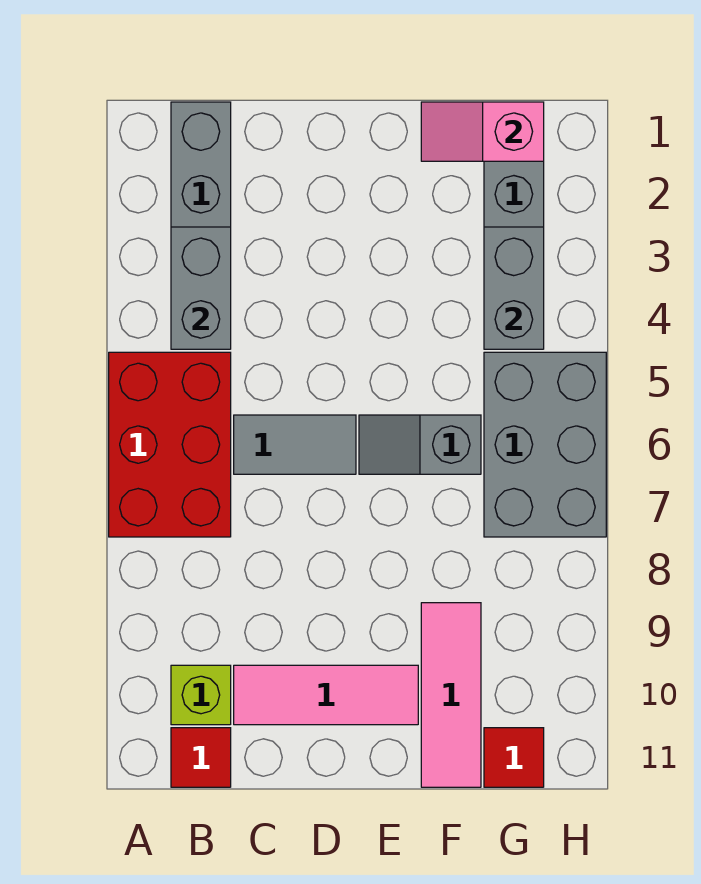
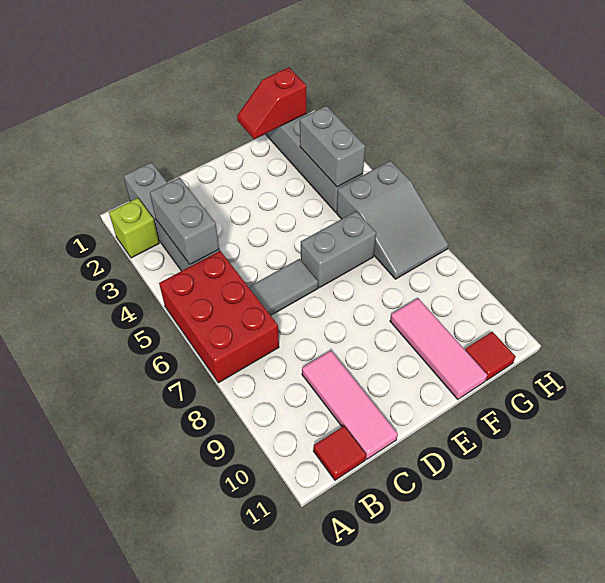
lime 1x1 brick [171,665,231,725] -> lime 1x1 brick moved to [109,198,159,258]
pink 1x3 tile [234,665,418,725] -> pink 1x3 tile turned to [302,350,398,459]
grey 1x2 slope [359,415,481,474] -> grey 1x2 brick [301,211,376,288]
pink 1x2 slope [421,102,544,161] -> red 1x2 slope [237,68,306,139]
grey 2x3 brick [484,352,606,537] -> grey 2x3 slope [337,161,448,279]

